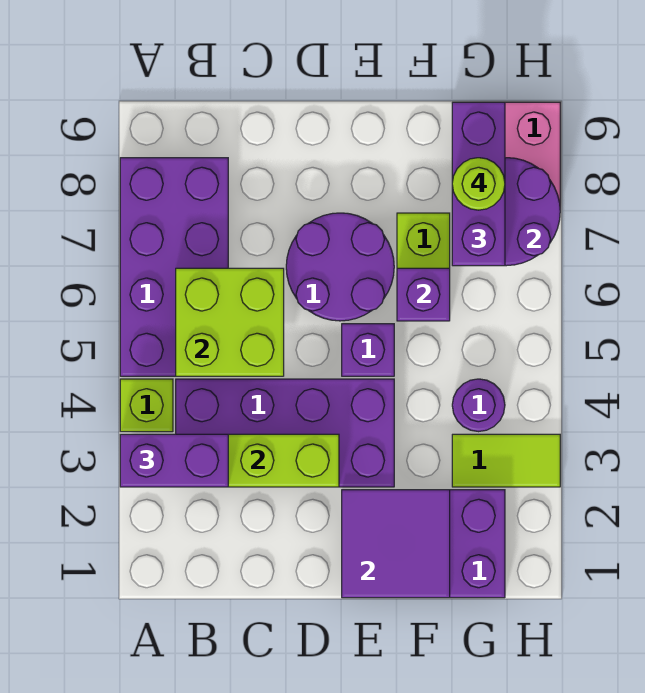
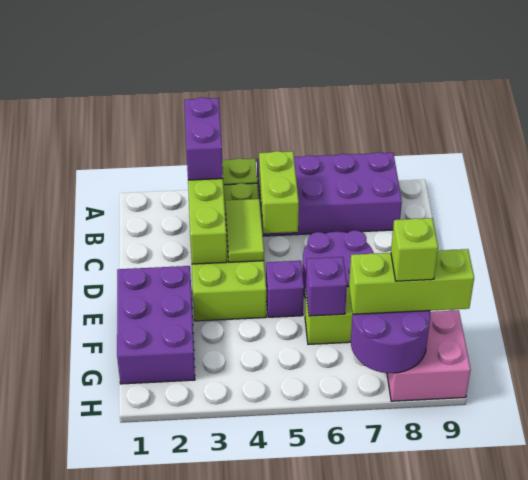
purple 2x4 brick [176,379,394,487] -> lime 2x4 brick [192,183,266,321]
lime 2x2 brick [176,268,284,376] -> lime 1x2 brick [259,151,299,233]
purple 2x2 tile [342,490,450,598] -> none
lime 1x2 tile [452,434,560,487] -> lime 1x2 tile moved to [225,199,264,262]
purple 1x1 round brick [452,379,505,432] -> none
purple 1x3 brick [452,102,505,266] -> lime 1x3 brick [349,249,474,314]
lime 1x1 round brick [452,158,505,210] -> lime 1x1 brick [391,218,438,281]

